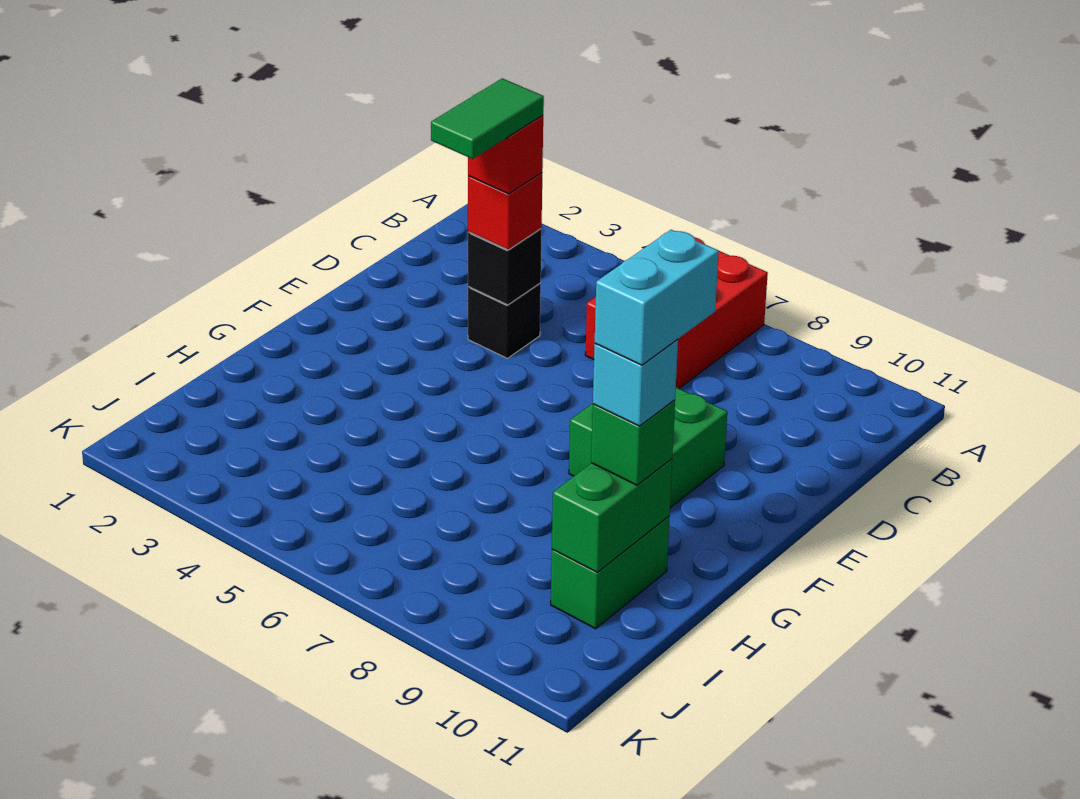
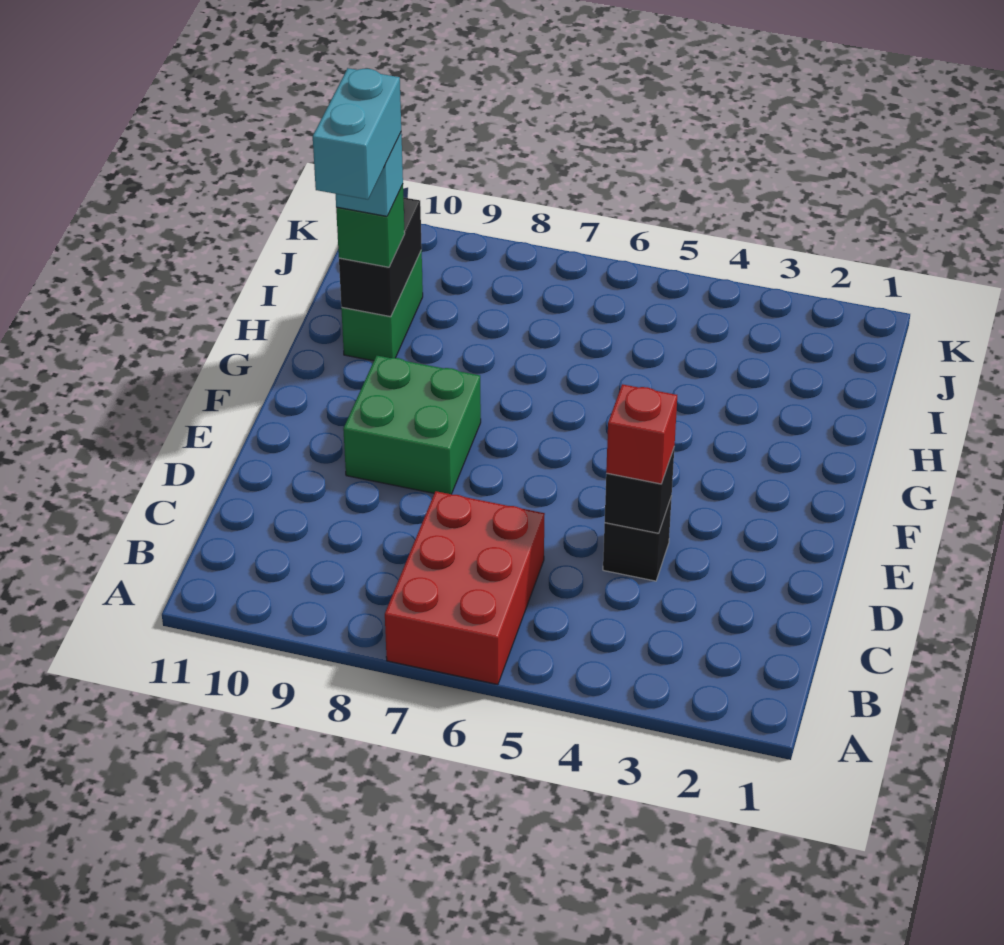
red 1x1 brick [468,115,543,194] -> none
green 1x2 tile [431,78,544,159] -> none
green 1x2 brick [552,459,672,572] -> black 1x2 brick [339,197,422,317]

